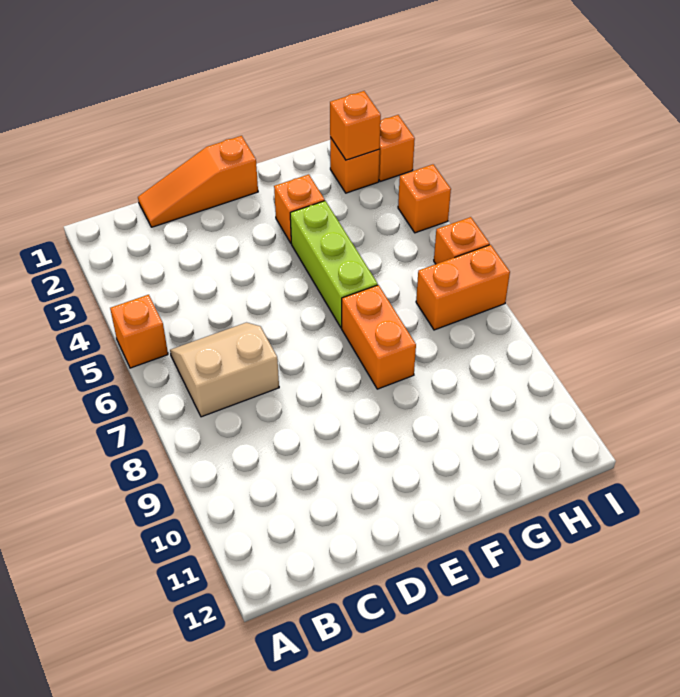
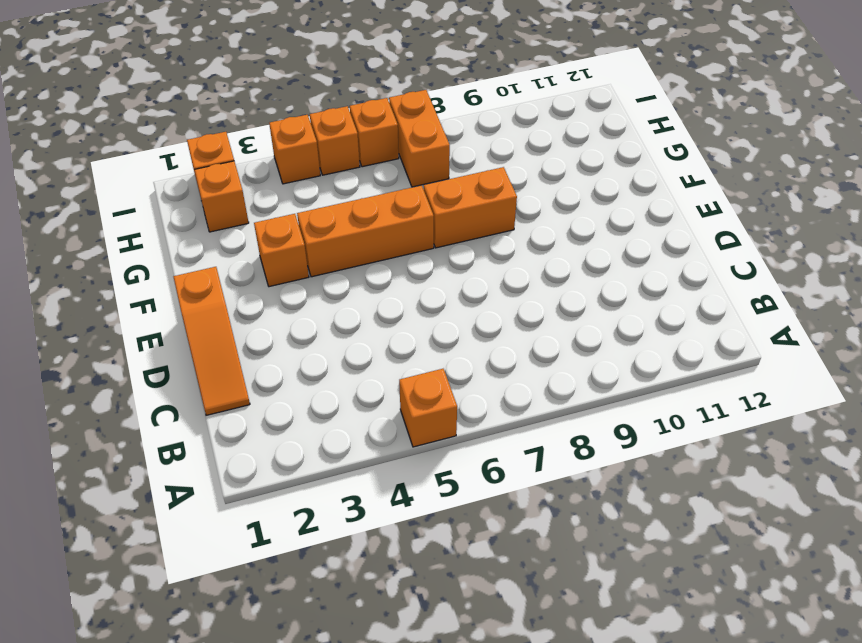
tan 2x2 slope [170,323,279,417] -> none
lime 1x3 brick [290,201,378,328] -> orange 1x3 brick [297,185,434,277]
orange 1x1 brick [330,91,381,160] -> orange 1x1 brick moved to [310,106,360,175]

